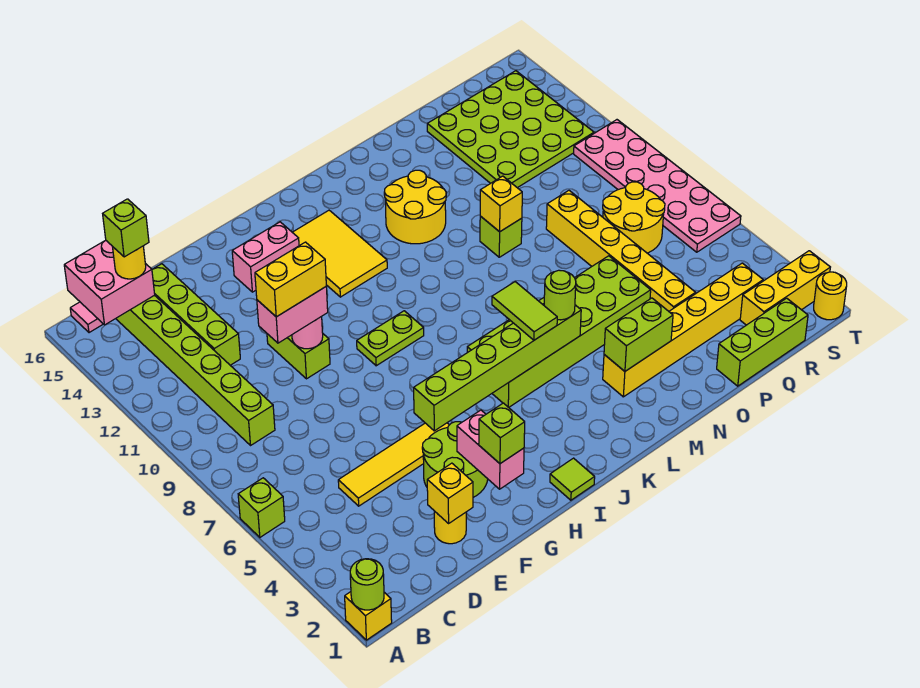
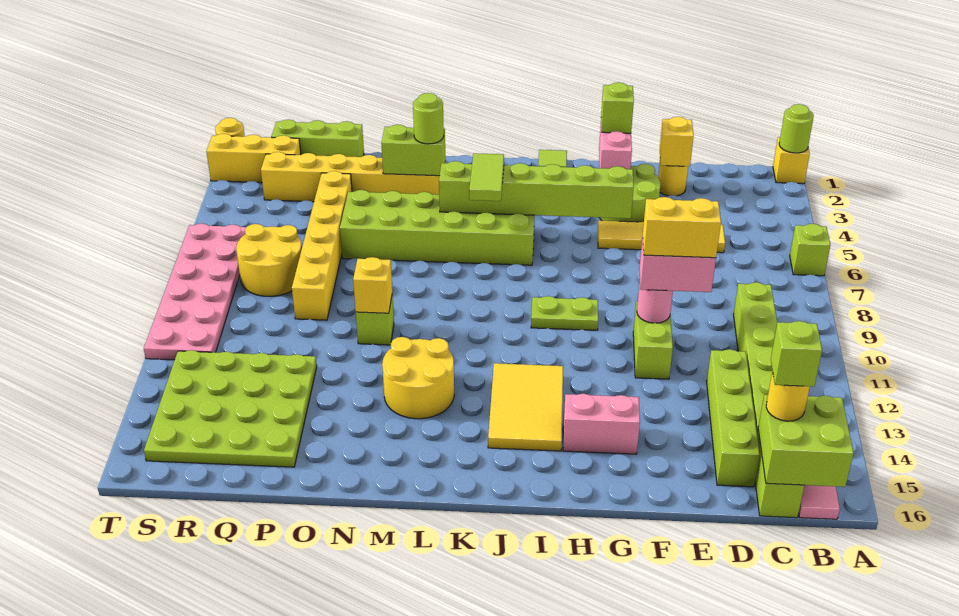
pink 2x2 brick [64,240,155,325] -> lime 2x2 brick [758,395,854,487]
lime 1x1 round brick [544,270,576,320] -> lime 1x1 round brick moved to [413,93,444,144]

